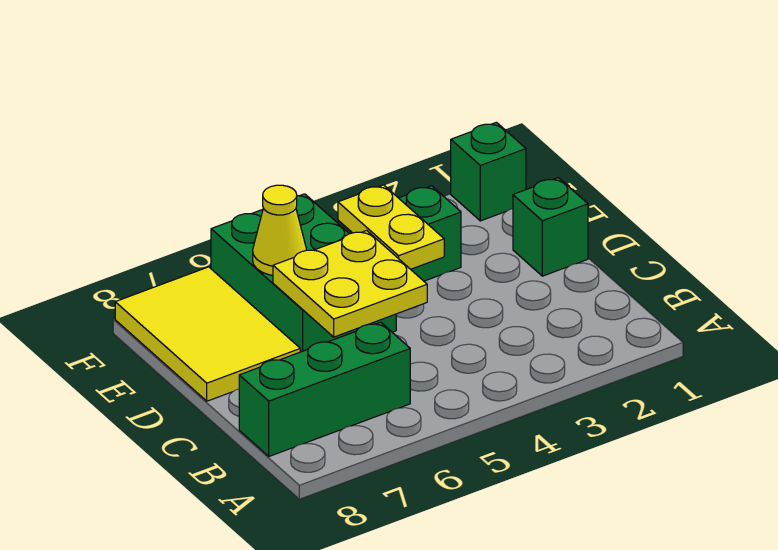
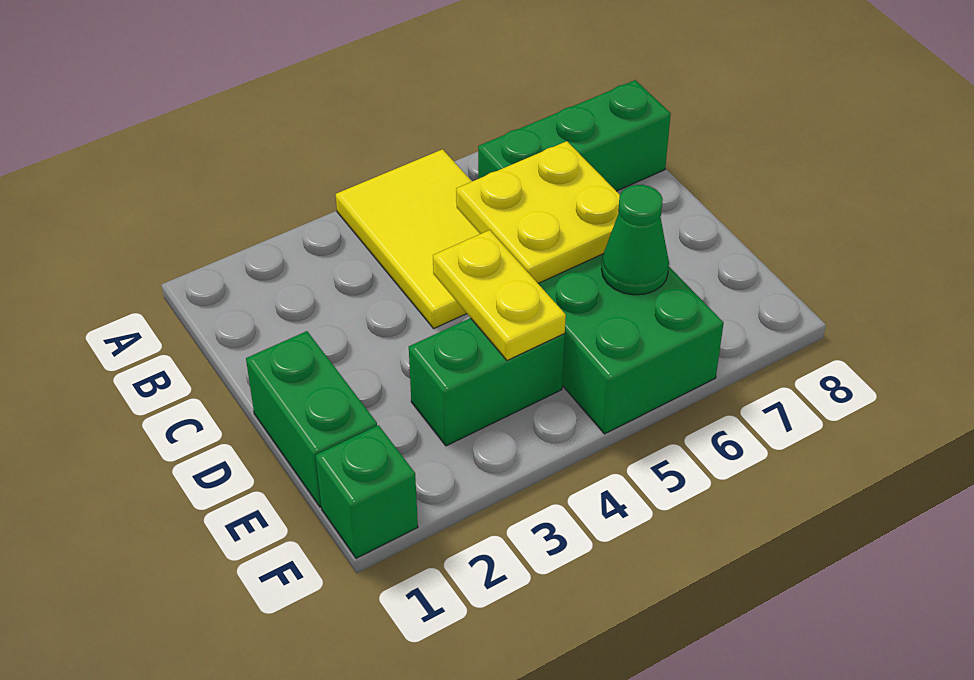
green 1x1 brick [513,178,588,276] -> green 1x2 brick [246,331,377,507]
yellow 2x3 tile [115,267,300,401] -> yellow 2x3 tile moved to [336,149,480,328]
yellow 1x1 cone [253,185,306,275] -> green 1x1 cone [602,185,669,295]

